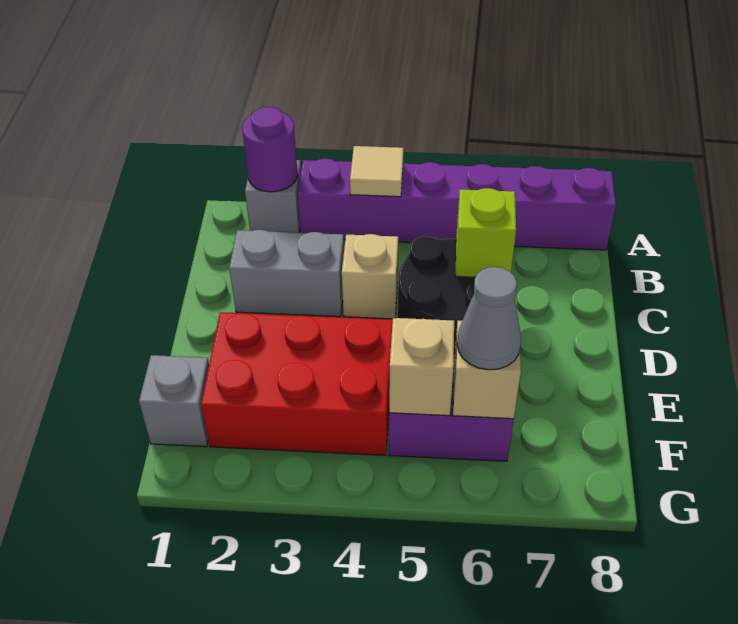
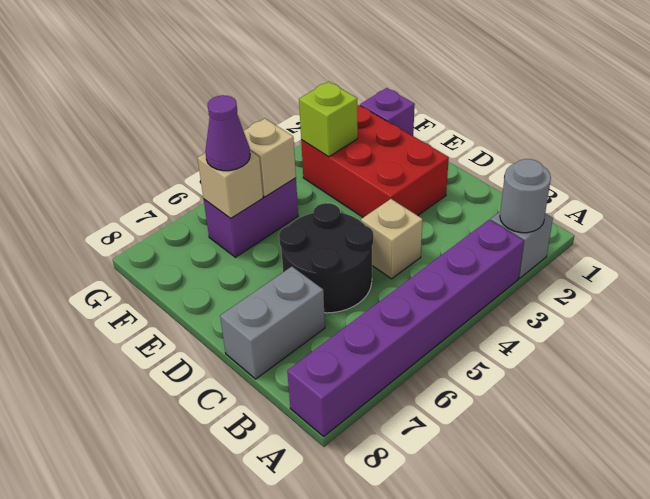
purple 1x1 round brick [242,107,298,192] -> grey 1x1 round brick [500,159,551,233]
tan 1x1 tile [350,146,403,197] -> none
grey 1x2 brick [229,230,344,317] -> grey 1x2 brick moved to [220,267,325,379]
lime 1x1 brick [456,188,516,277] -> lime 1x1 brick moved to [299,82,358,157]
red 2x3 brick [201,312,393,455] -> red 2x3 brick turned to [301,105,449,217]
grey 1x1 brick [139,355,209,447] -> purple 1x1 brick [360,88,415,136]
grey 1x1 cone [457,267,521,370] -> purple 1x1 cone [205,95,250,171]

